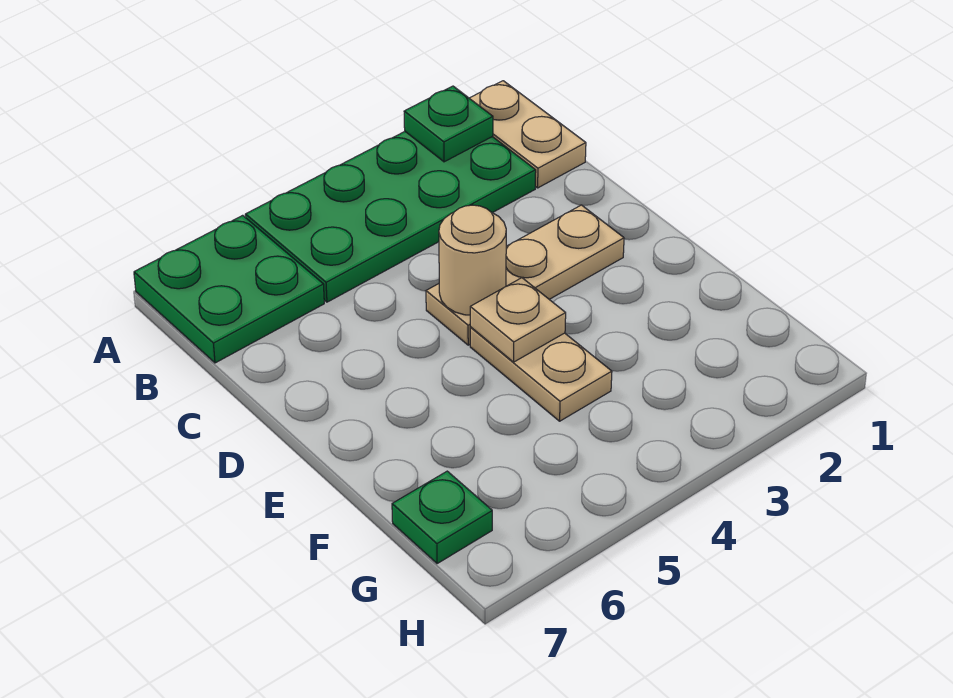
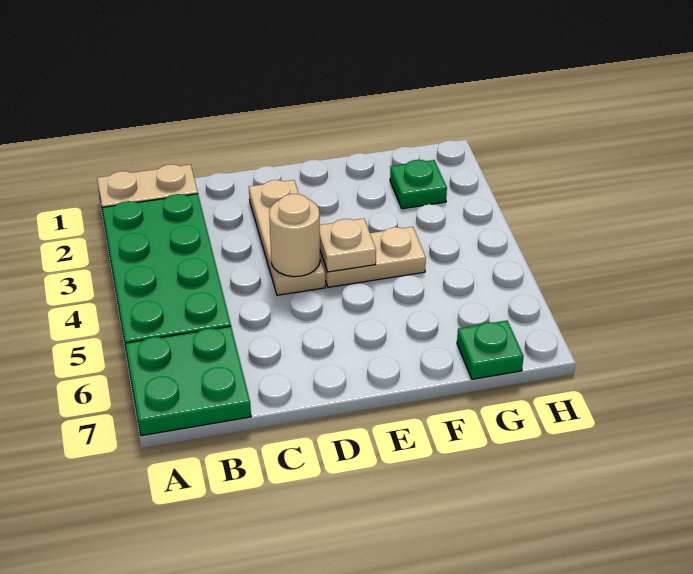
green 1x1 plate [404,86,493,162] -> green 1x1 plate moved to [390,160,447,209]

